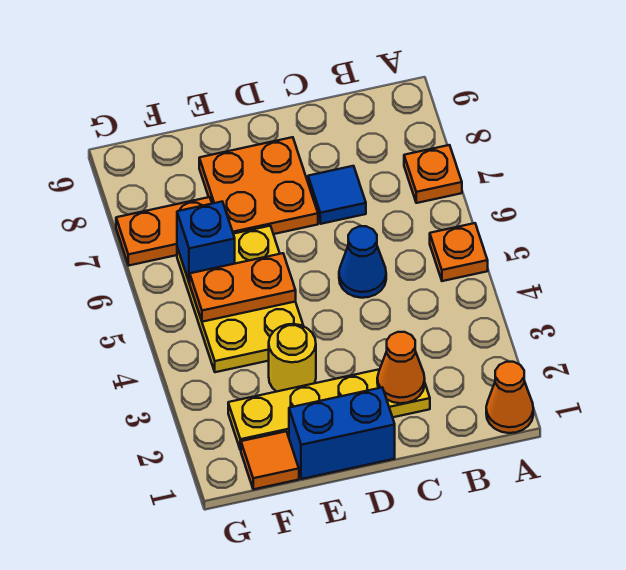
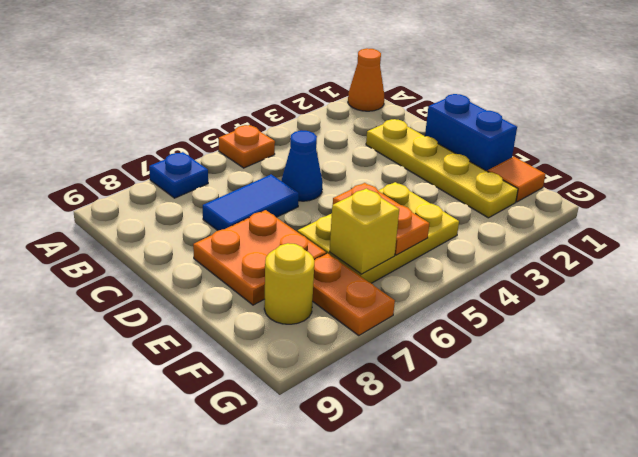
orange 1x1 plate [404,145,462,203] -> blue 1x1 plate [149,152,208,198]
orange 1x1 cone [377,332,425,403] -> none
blue 1x1 tile [308,166,366,224] -> blue 1x2 tile [203,175,299,231]
yellow 1x1 round brick [269,324,316,392] -> yellow 1x1 round brick moved to [264,243,314,324]
blue 1x1 brick [177,202,235,283] -> yellow 1x1 brick [330,188,399,274]

